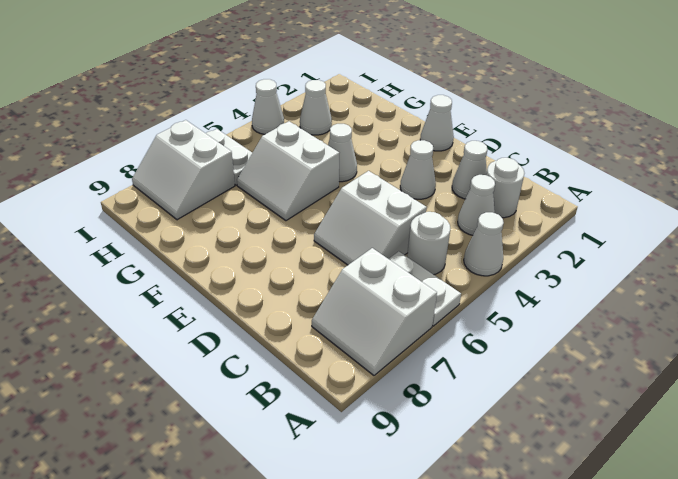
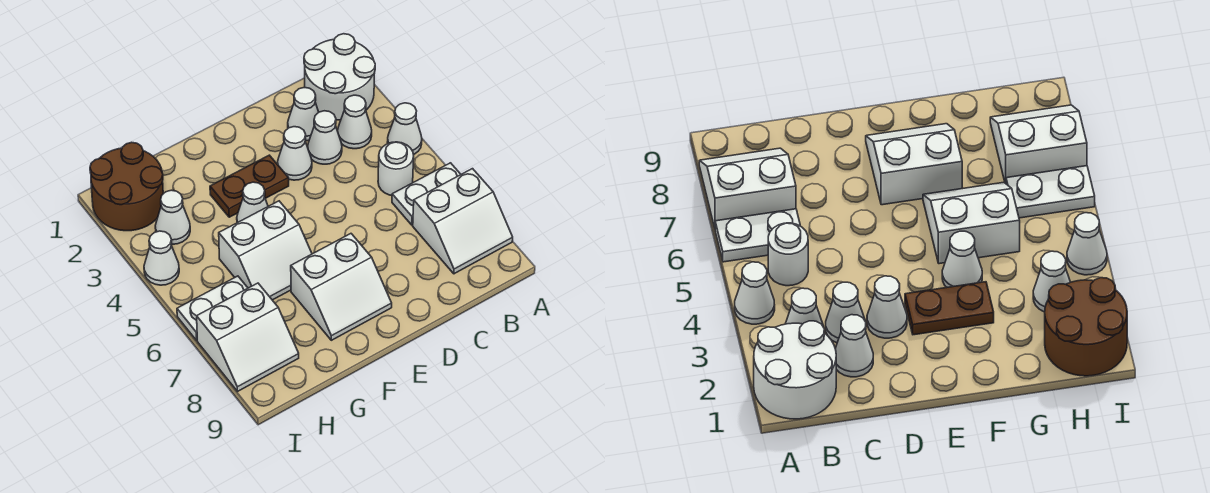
white 1x1 round brick [486,158,525,218] -> white 2x2 round brick [304,34,375,120]
white 2x2 slope [314,171,427,265] -> white 2x2 slope moved to [291,234,392,340]
white 1x1 cone [420,95,454,151] -> white 1x1 cone moved to [308,111,342,164]
none -> brown 1x2 plate [210,155,289,217]
none -> brown 2x2 round brick [90,142,163,231]

